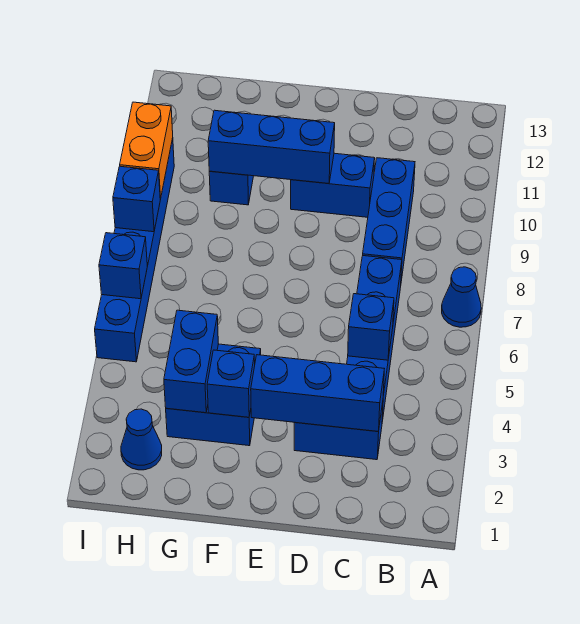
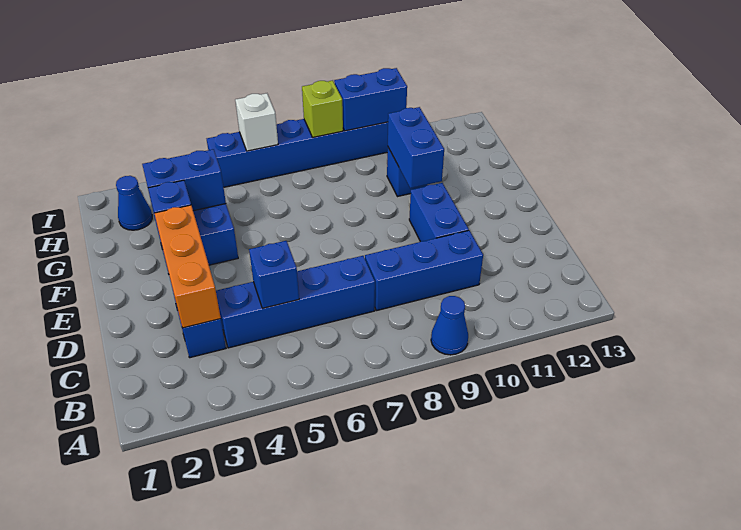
blue 1x1 cone [442,267,481,327] -> blue 1x1 cone moved to [431,296,468,355]
blue 1x3 brick [251,355,384,432] -> orange 1x3 brick [154,205,221,328]
blue 1x3 brick [208,110,335,184] -> blue 1x2 brick [388,107,444,188]
blue 1x1 brick [99,233,147,299] -> white 1x1 brick [235,93,278,151]
blue 1x1 brick [113,166,160,232] -> lime 1x1 brick [302,80,343,138]
orange 1x2 brick [120,102,173,199] -> blue 1x2 brick [334,68,407,131]

